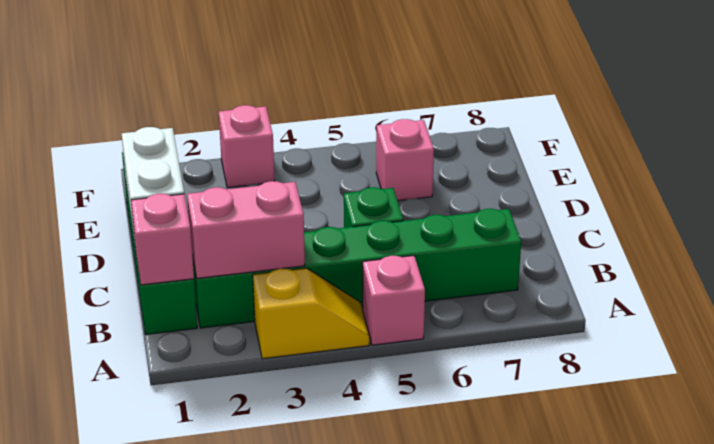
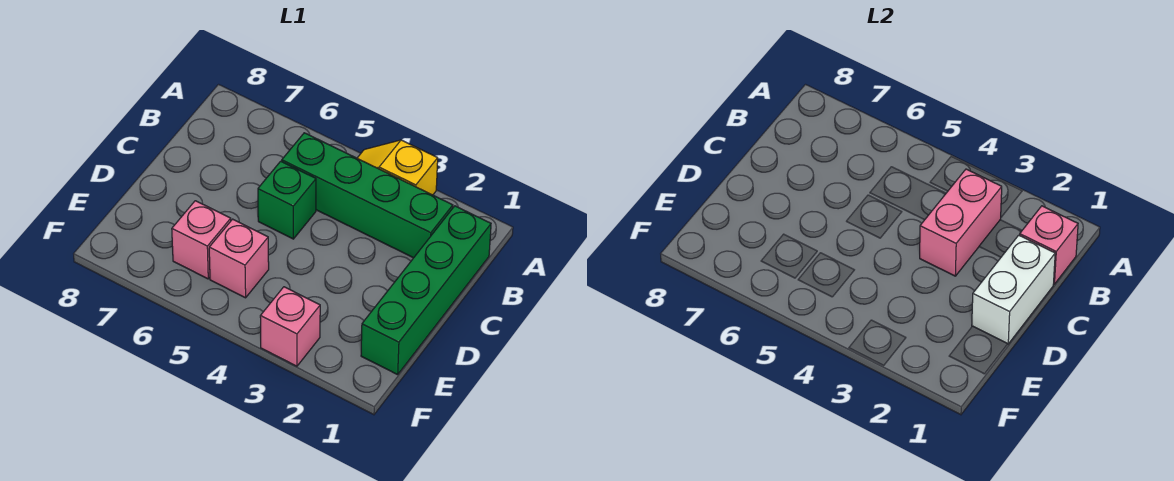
pink 1x1 brick [363,256,425,345] -> pink 1x1 brick moved to [209,219,269,298]
green 1x6 brick [192,209,521,328] -> green 1x4 brick [282,133,453,258]
pink 1x2 brick [187,181,305,278] -> pink 1x2 brick turned to [920,169,1002,276]

